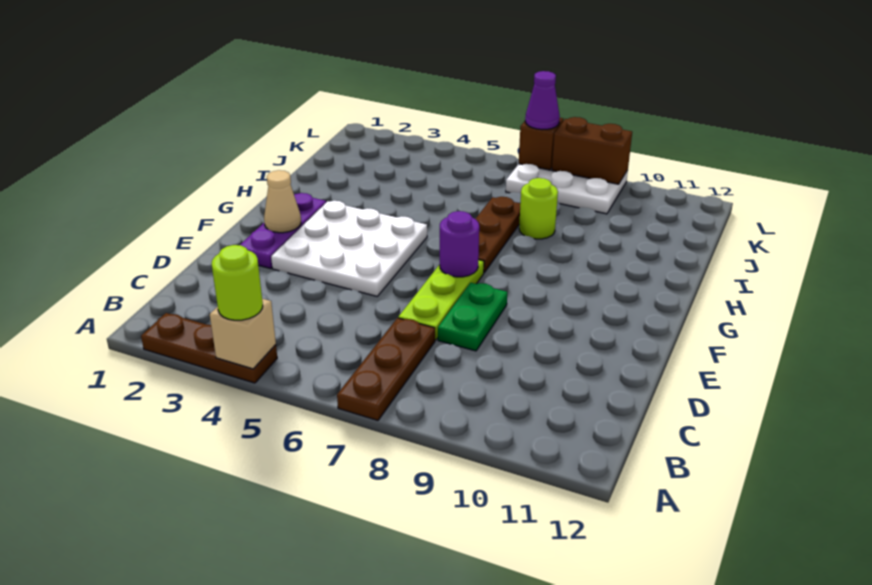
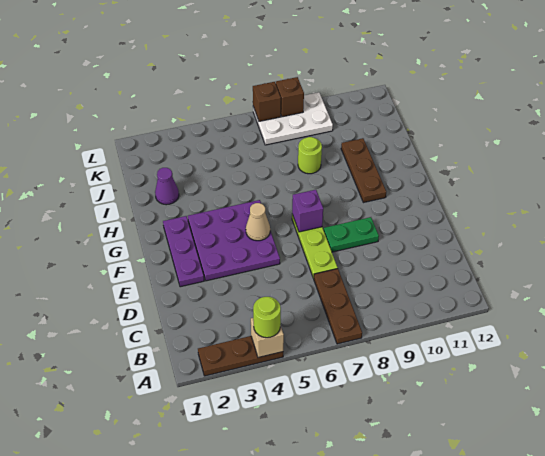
green 1x2 plate [438,283,507,351] -> green 1x2 plate turned to [324,217,379,252]
white 3x3 plate [271,201,427,296] -> purple 3x3 plate [188,200,280,281]
tan 1x1 cone [264,170,301,233] -> tan 1x1 cone moved to [246,203,270,241]
purple 1x1 round brick [440,211,479,277] -> purple 1x1 brick [292,190,323,232]
brown 1x3 plate [476,197,520,273] -> brown 1x3 plate moved to [341,138,386,203]
purple 1x1 cone [525,71,560,130] -> purple 1x1 cone moved to [155,168,179,205]
brown 1x2 brick [552,117,632,184] -> brown 1x1 brick [276,77,304,117]

